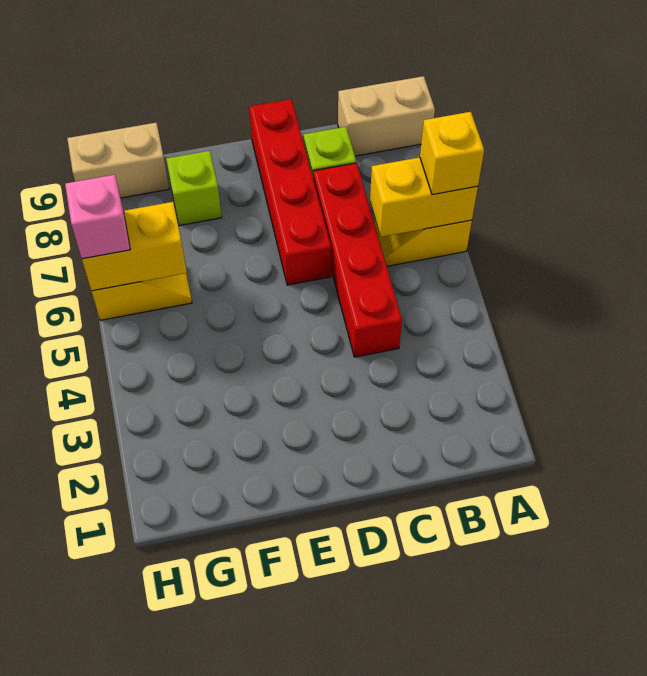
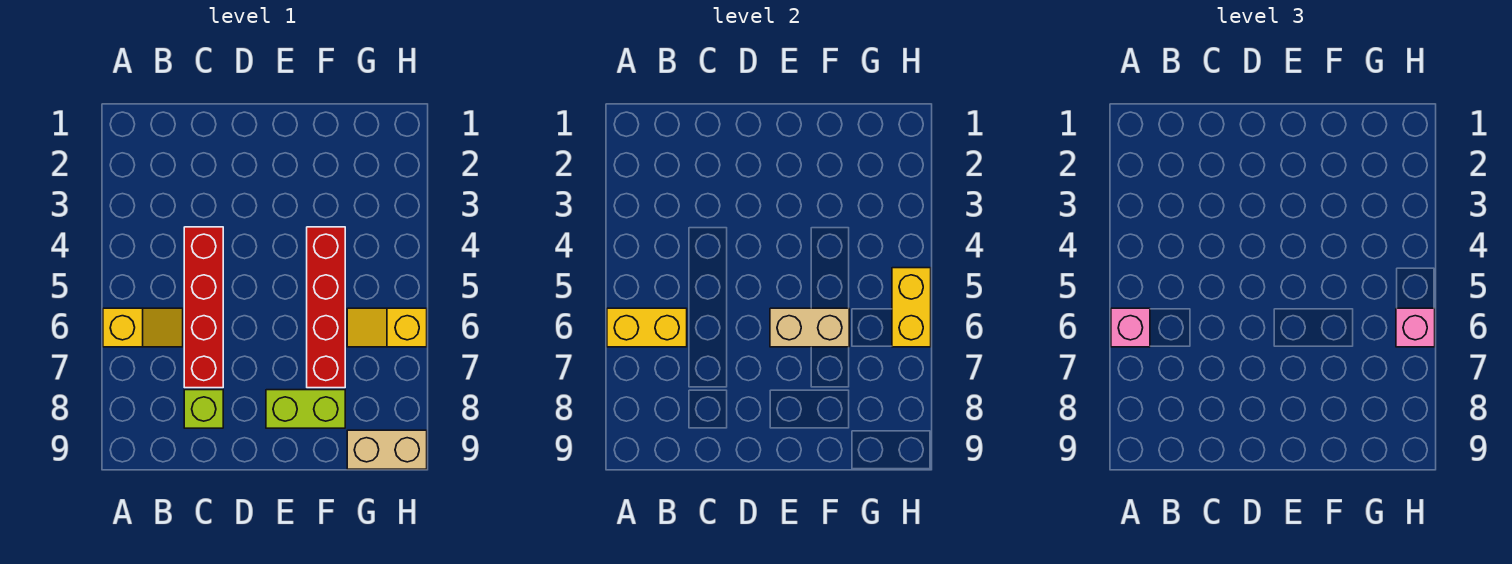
yellow 1x1 brick [420,112,484,195] -> pink 1x1 brick [1111,308,1150,347]
tan 1x2 brick [338,76,435,156] -> tan 1x2 brick moved to [770,308,849,347]
red 1x4 brick [249,99,331,285] -> red 1x4 brick moved to [307,227,345,388]
lime 1x1 brick [166,151,222,226] -> lime 1x2 brick [266,390,345,428]
yellow 1x2 brick [82,202,187,291] -> yellow 1x2 brick turned to [892,268,931,347]

